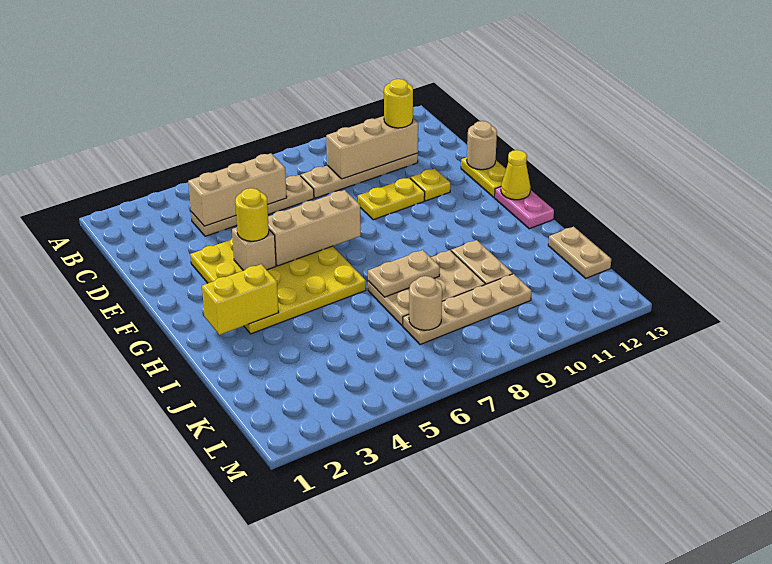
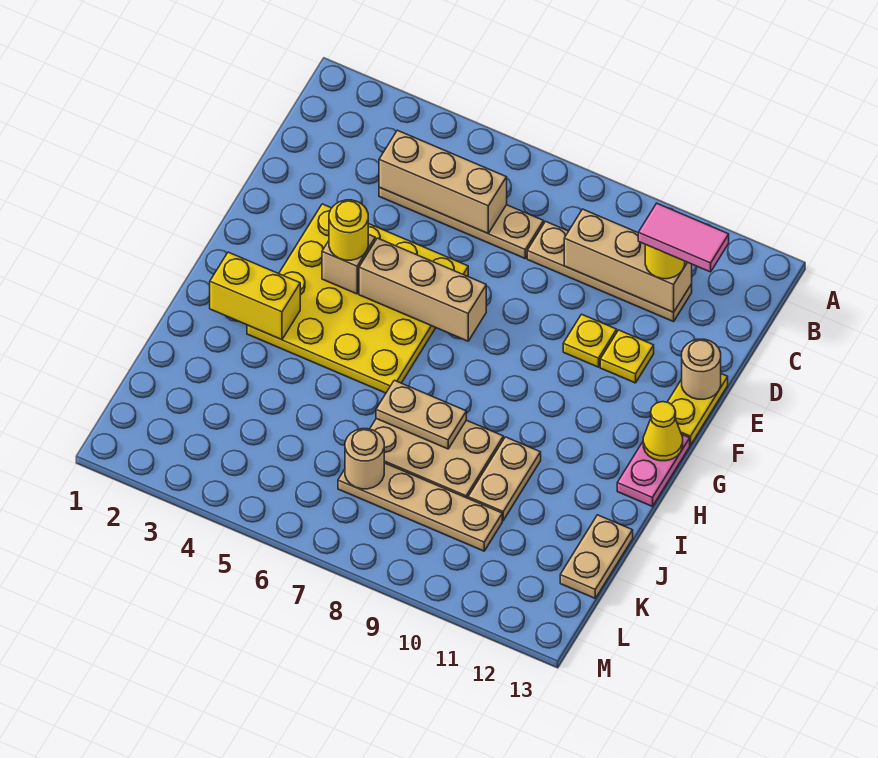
none -> pink 1x2 tile [638,203,729,272]
yellow 1x2 plate [358,178,425,220] -> yellow 1x1 plate [563,314,617,367]

